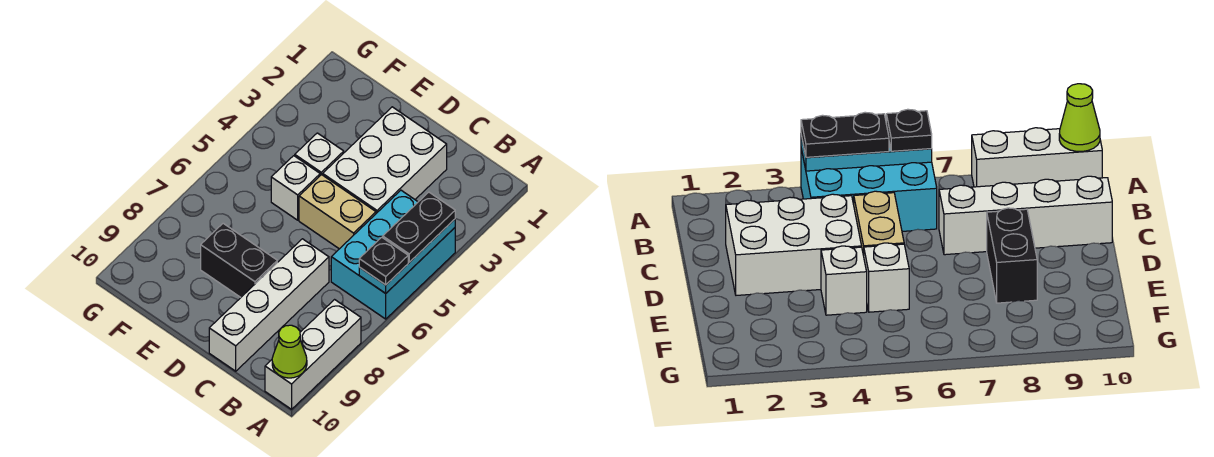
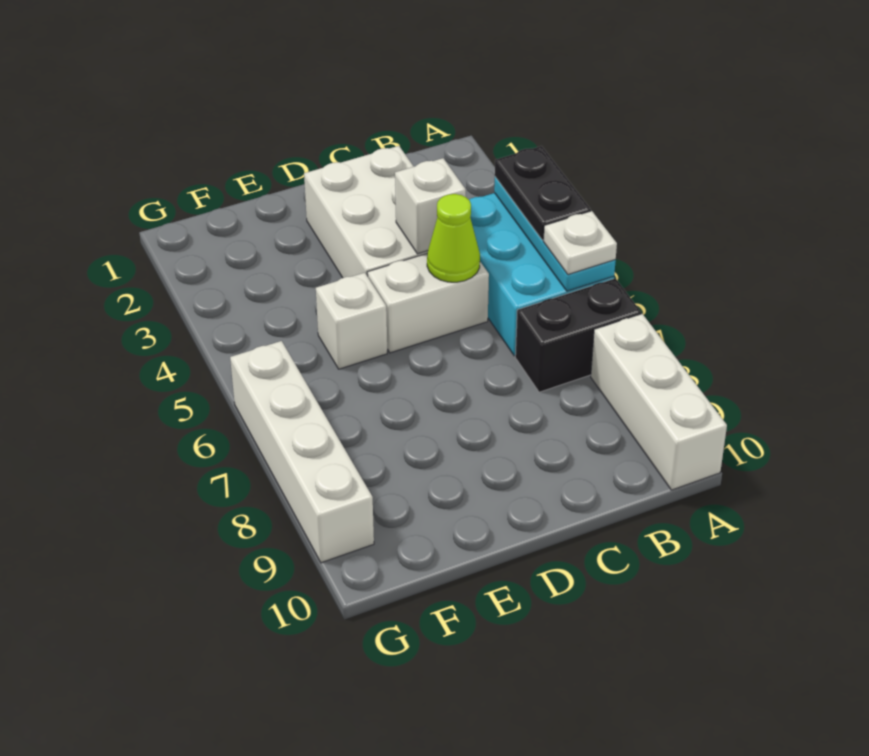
black 1x1 plate [359,237,408,285] -> white 1x1 plate [543,211,617,274]
lime 1x1 cone [272,325,307,378] -> lime 1x1 cone moved to [427,194,480,282]
tan 1x2 brick [299,175,376,249] -> white 1x2 brick [367,254,489,353]
white 1x4 brick [209,239,329,371] -> white 1x4 brick moved to [230,341,374,563]
black 1x2 brick [201,223,277,297] -> black 1x2 brick moved to [515,278,641,392]
white 1x1 brick [295,133,344,175] -> white 1x1 brick moved to [395,158,466,254]

